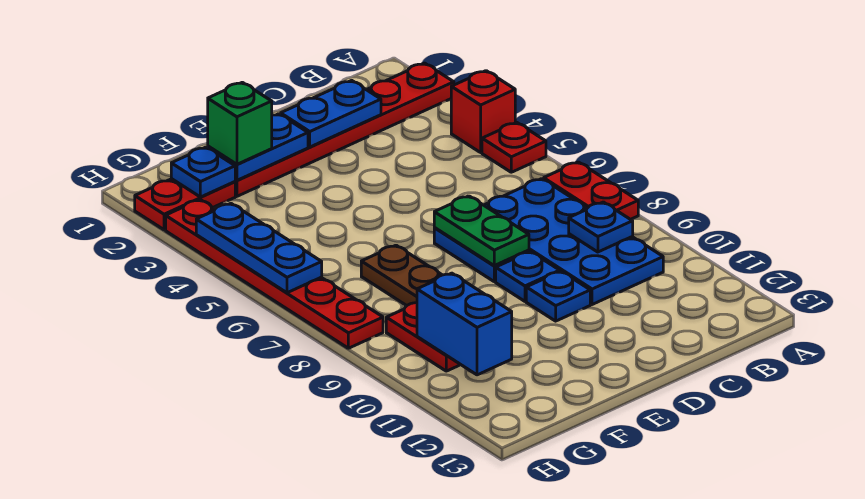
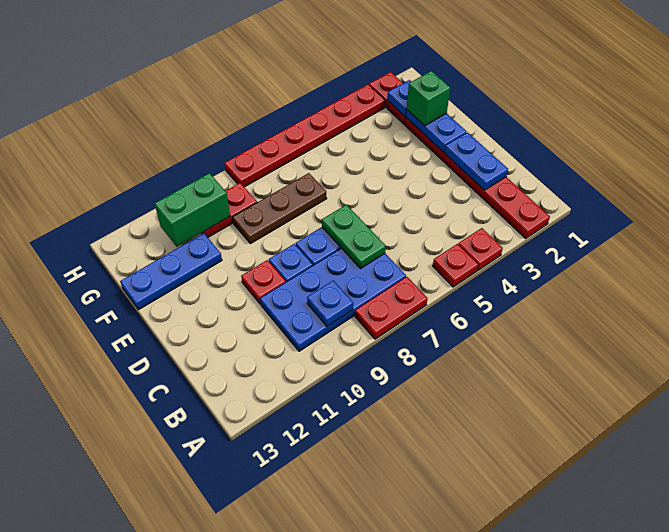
red 1x1 brick [451,71,515,152] -> red 1x1 plate [458,228,503,270]
green 1x2 plate [434,196,529,266] -> green 1x2 plate turned to [322,205,386,269]
blue 1x1 plate [526,271,590,321] -> red 1x1 plate [241,260,286,304]
blue 1x2 brick [417,273,512,375] -> green 1x2 brick [155,173,230,247]
blue 1x3 plate [196,203,322,293] -> blue 1x3 plate moved to [120,233,222,310]

